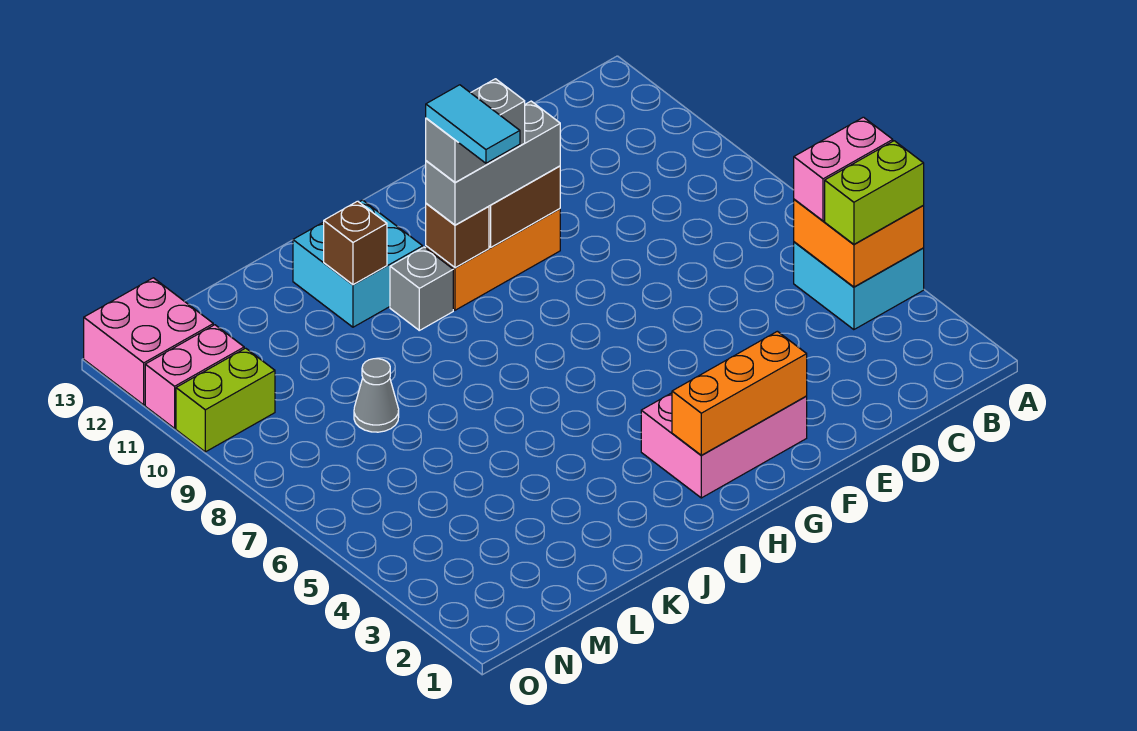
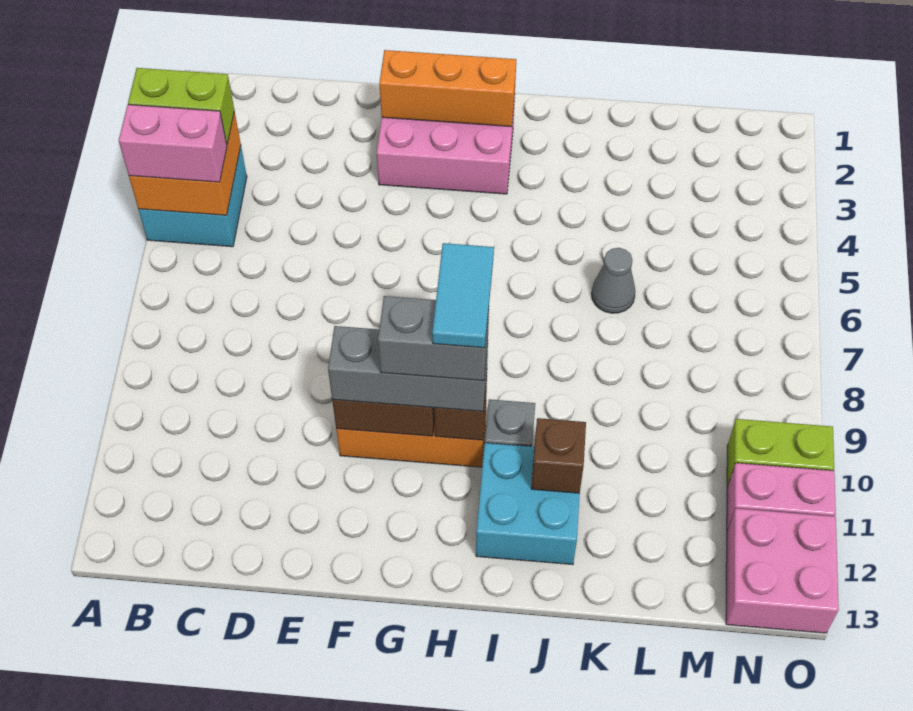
grey 1x1 cone [354,359,399,432] -> grey 1x1 cone moved to [591,248,636,313]

